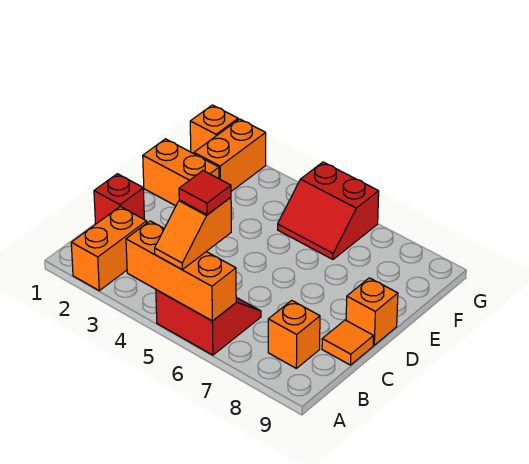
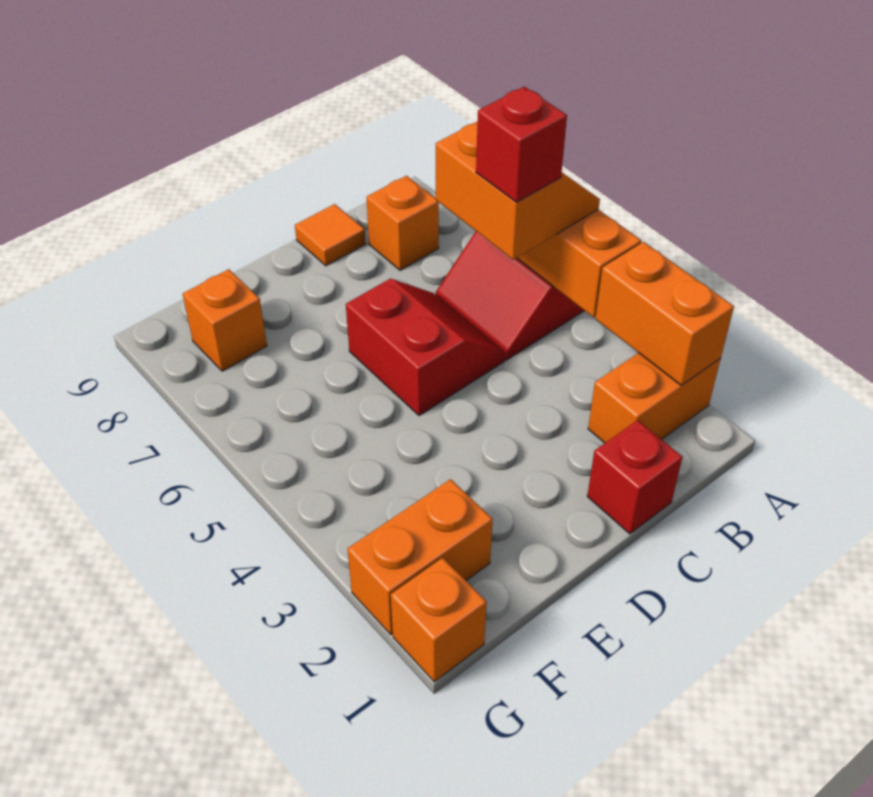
orange 1x2 slope [155,197,231,269] -> orange 2x2 slope [436,121,600,260]
red 1x1 tile [179,171,231,215] -> red 1x1 brick [476,87,567,202]
orange 1x1 brick [346,278,398,345] -> orange 1x1 brick moved to [183,269,267,371]
orange 1x2 brick [143,139,219,206] -> orange 1x2 brick moved to [595,242,734,385]
red 2x2 slope [278,162,379,259] -> red 2x2 slope moved to [346,279,505,416]

